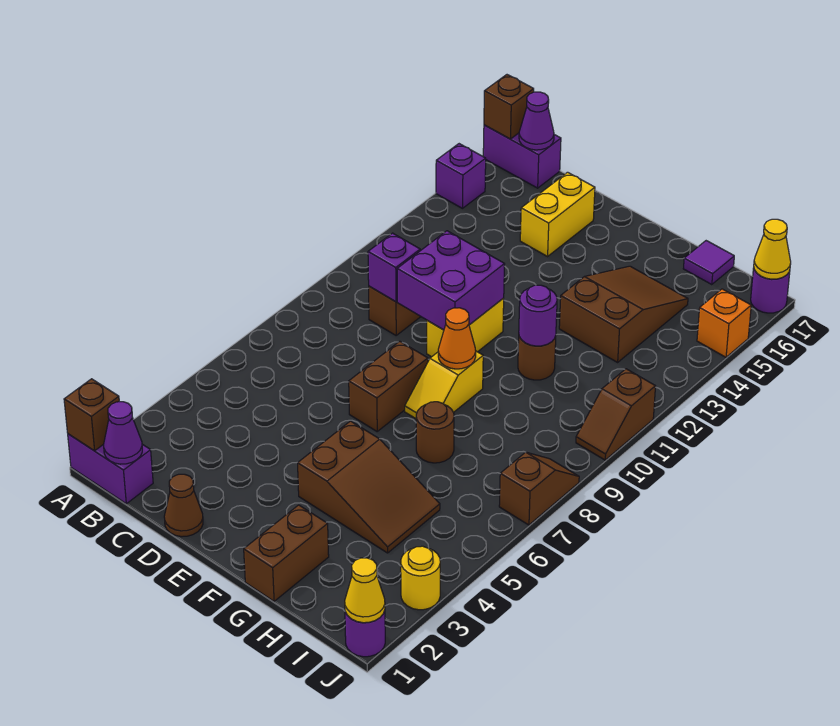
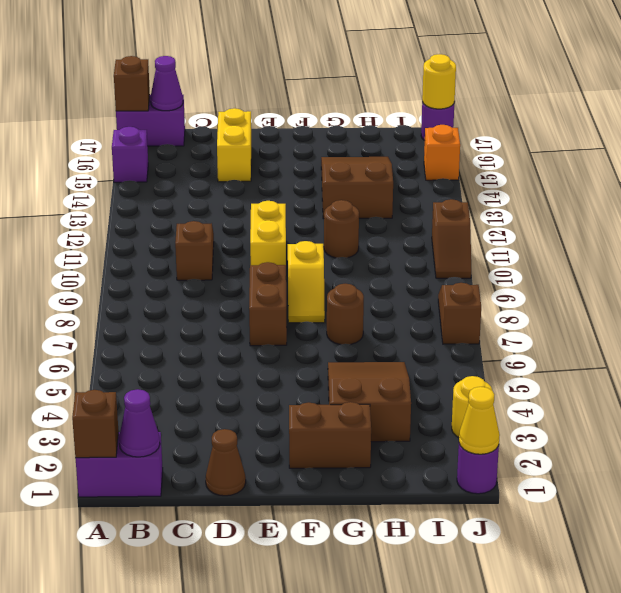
purple 1x1 brick [368,233,420,302] -> none
purple 2x2 brick [397,231,505,330] -> none
brown 2x3 slope [298,421,440,553] -> brown 2x3 slope turned to [328,362,411,442]
orange 1x1 cone [438,308,476,369] -> none
brown 1x2 brick [244,505,329,601] -> brown 1x2 brick turned to [289,402,371,468]
purple 1x1 round brick [519,285,557,346] -> none
purple 1x1 tile [683,241,734,285] -> none
yellow 1x1 cone [754,219,791,279] -> yellow 1x1 round brick [422,54,456,109]

